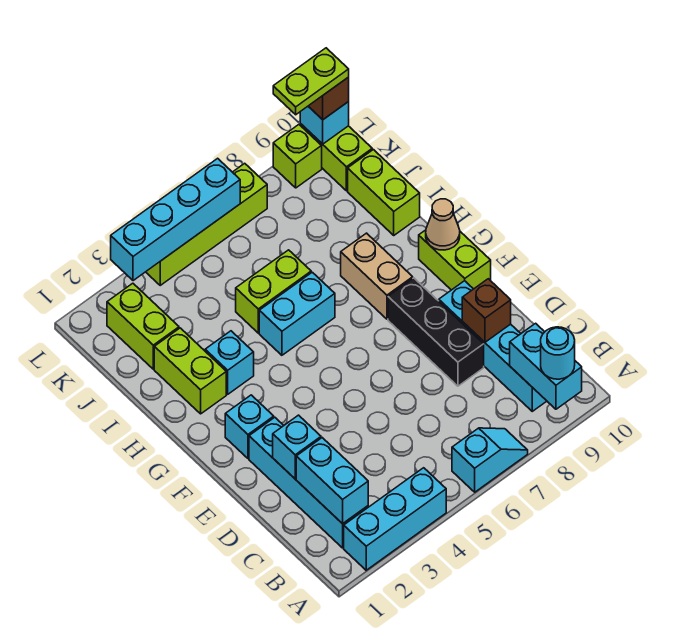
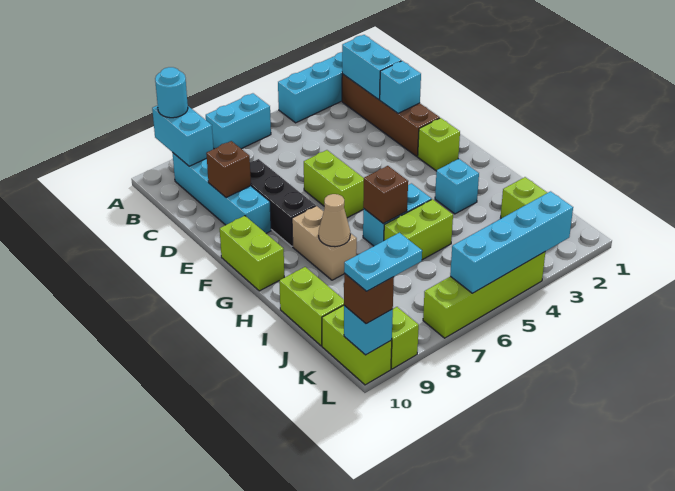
cyan 1x2 slope [452,428,528,492] -> cyan 1x2 brick [206,93,271,149]
cyan 1x4 brick [249,417,368,548] -> brown 1x4 brick [342,74,440,156]
cyan 1x1 brick [225,395,274,458] -> lime 1x1 brick [418,118,460,171]
tan 1x1 cone [426,199,460,250] -> tan 1x1 cone moved to [319,194,350,247]
lime 1x2 brick [154,328,226,414] -> lime 1x2 brick moved to [304,150,364,218]
none -> brown 1x1 brick [363,166,408,224]
lime 1x2 plate [273,48,349,115] -> cyan 1x2 plate [344,233,422,291]

